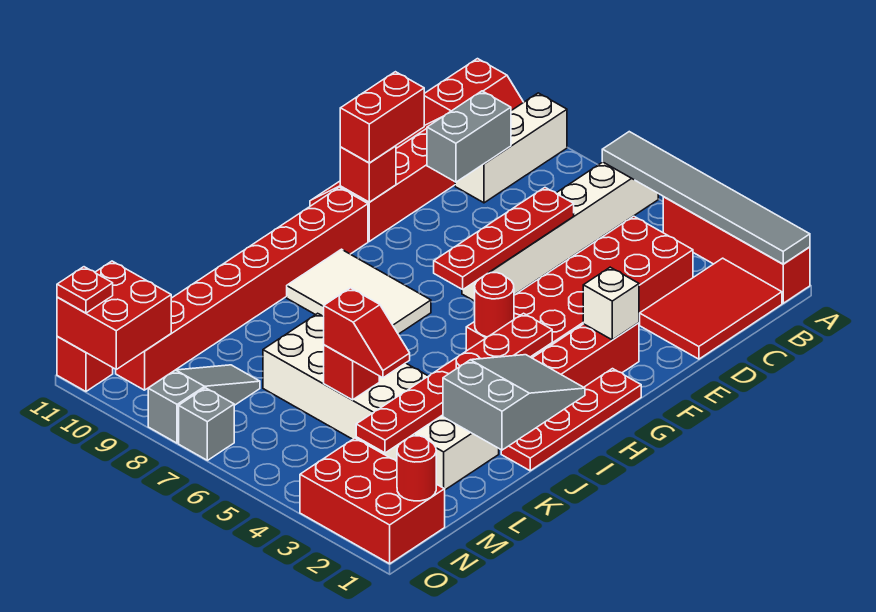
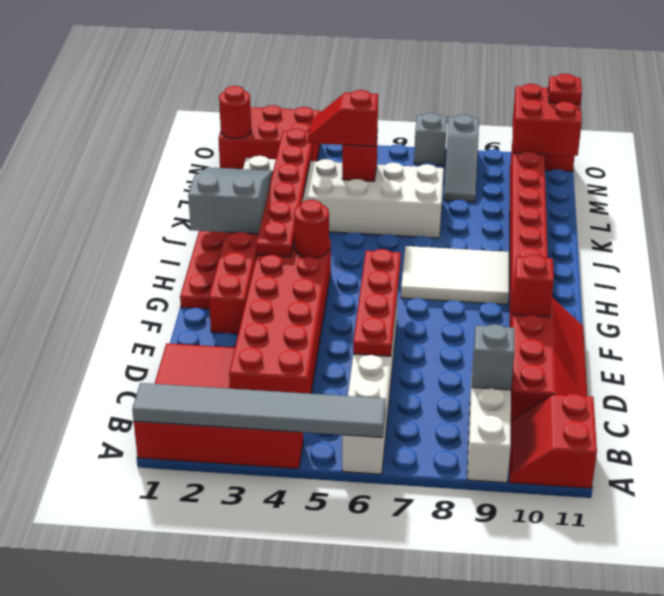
grey 1x2 brick [427,91,511,182] -> grey 1x1 brick [472,324,515,390]
red 1x2 brick [340,72,424,163] -> none
white 1x1 brick [583,267,639,340] -> none
grey 2x3 slope [443,355,585,450] -> grey 2x3 slope turned to [188,167,273,234]

